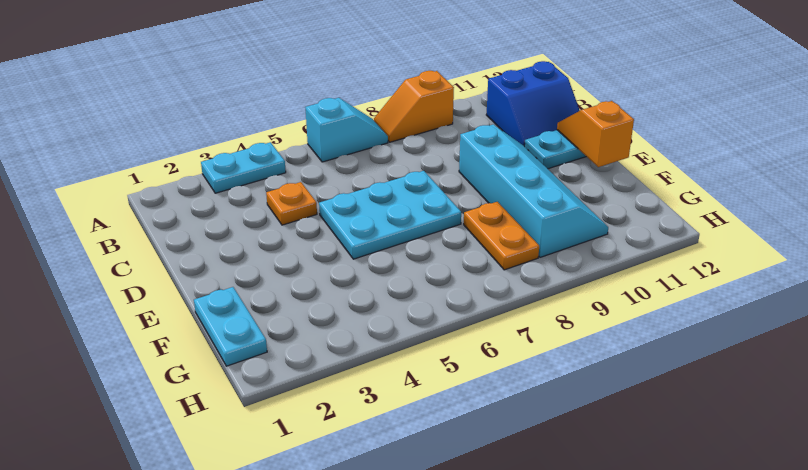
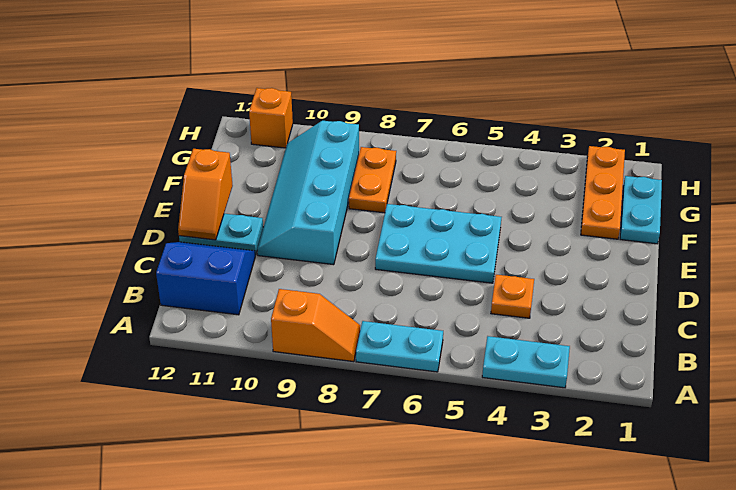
cyan 1x2 slope [305,98,388,162] -> cyan 1x2 plate [356,321,443,372]
none -> orange 1x3 plate [581,146,625,239]
none -> orange 1x1 brick [249,88,293,148]

